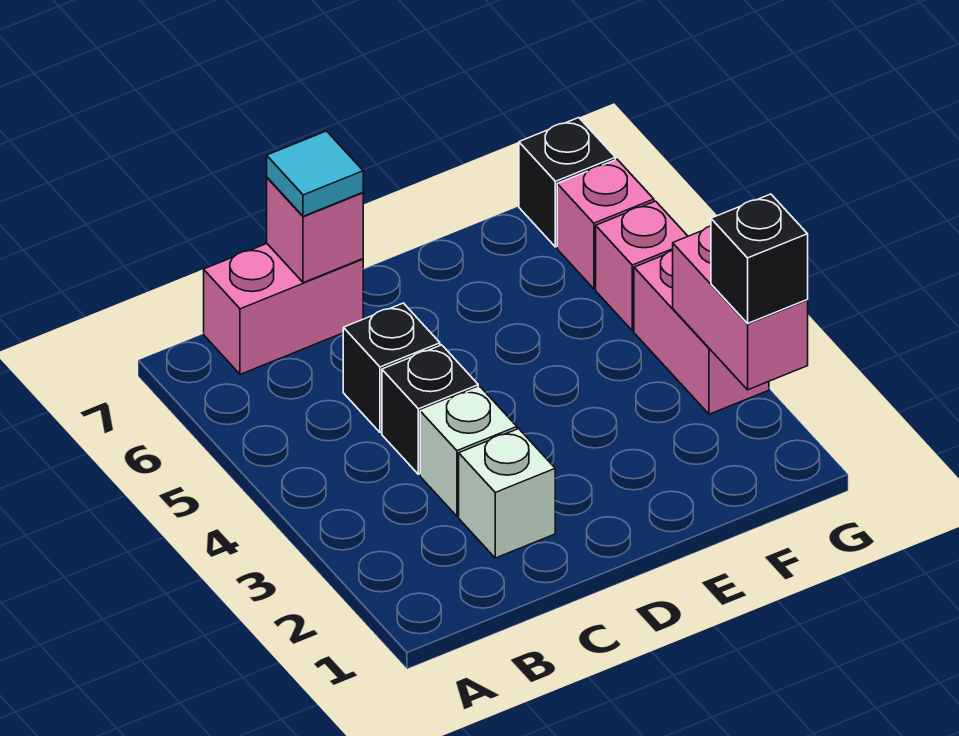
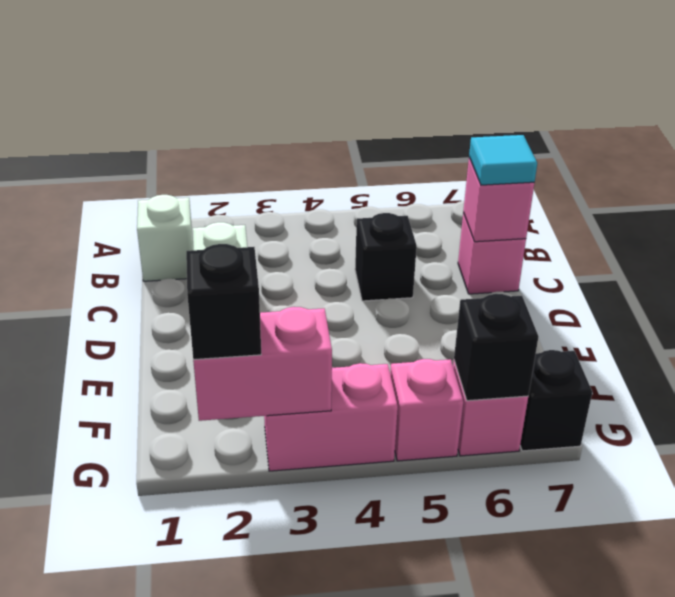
pink 1x2 brick [204,244,363,374] -> pink 1x1 brick [458,213,526,294]
white 1x1 brick [420,387,517,516] -> white 1x1 brick moved to [137,195,193,281]
black 1x1 brick [382,345,478,474] -> black 1x1 brick moved to [454,294,539,401]

